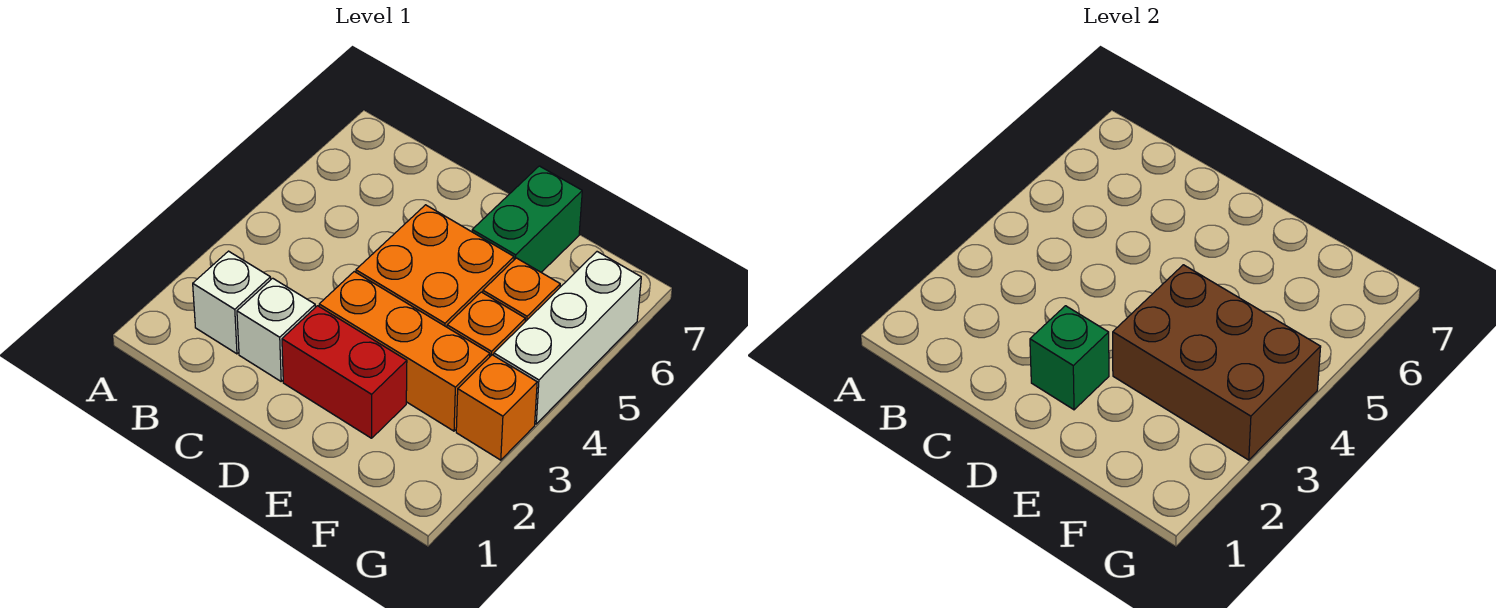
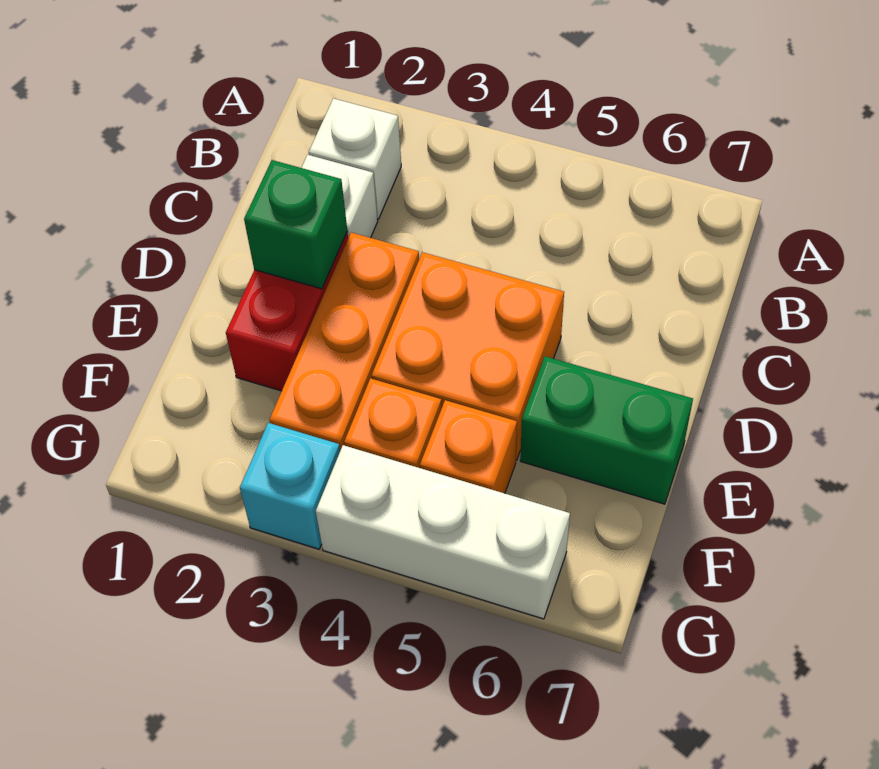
brown 2x3 brick [1113,265,1321,460] -> none
orange 1x1 brick [456,355,537,460] -> cyan 1x1 brick [240,423,340,549]

